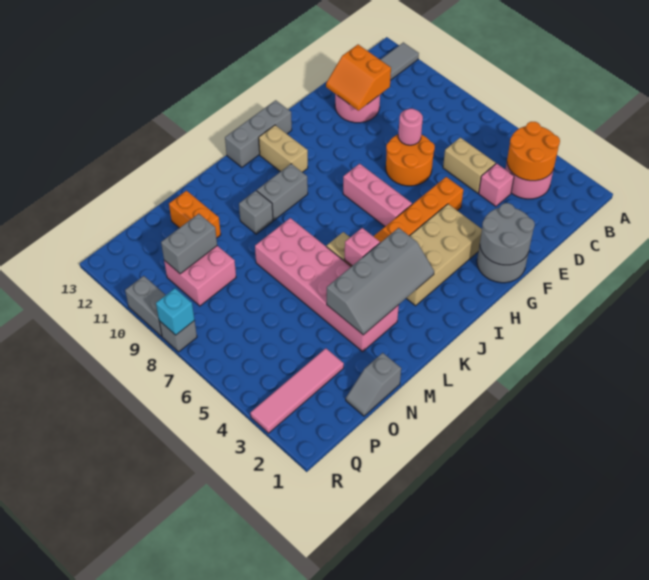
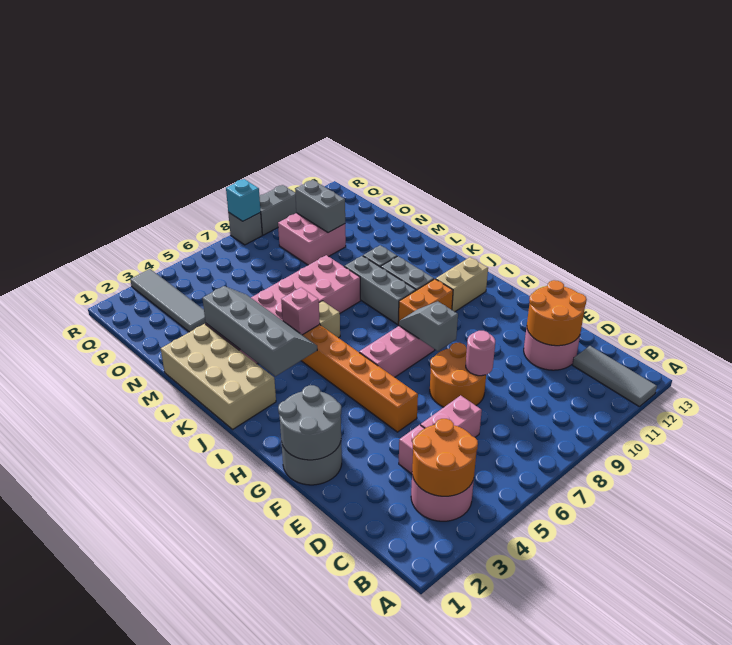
tan 1x2 brick [443,138,496,193] -> pink 1x2 brick [421,395,482,437]
orange 2x2 slope [326,45,391,111] -> orange 2x2 round brick [527,280,587,346]
tan 2x4 brick [406,204,482,306] -> tan 2x4 brick moved to [161,324,276,429]
grey 1x3 brick [225,100,292,167] -> grey 1x3 brick moved to [344,256,416,324]
grey 2x4 slope [327,228,434,335] -> grey 2x4 slope turned to [202,286,317,376]
grey 1x2 slope [346,353,401,416] -> grey 1x2 slope moved to [399,301,458,351]
orange 1x2 brick [169,191,221,238] -> orange 1x2 brick moved to [398,279,453,325]
pink 1x4 tile [251,348,344,433] -> grey 1x4 tile [130,269,206,332]

